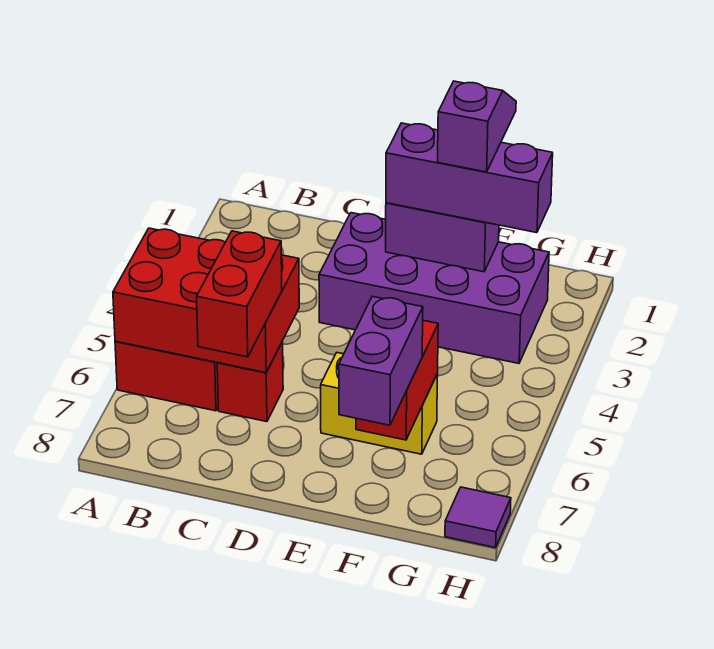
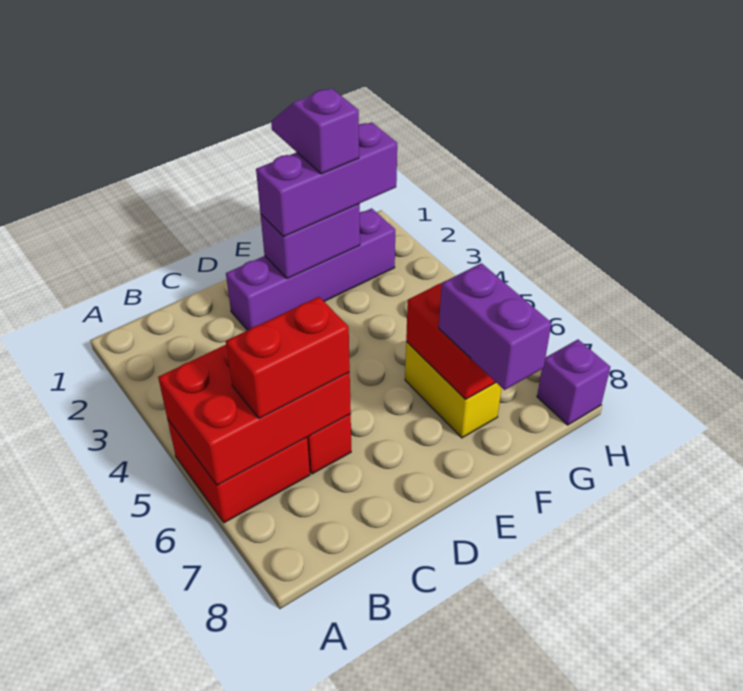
red 1x2 brick [197,231,282,357] -> red 1x2 brick turned to [226,297,350,419]
purple 2x4 brick [319,213,549,363] -> purple 1x4 brick [226,208,395,330]
yellow 1x2 brick [321,353,438,454] -> yellow 1x2 brick turned to [405,342,501,438]
purple 1x1 tile [445,487,511,548] -> purple 1x1 brick [537,340,610,425]

